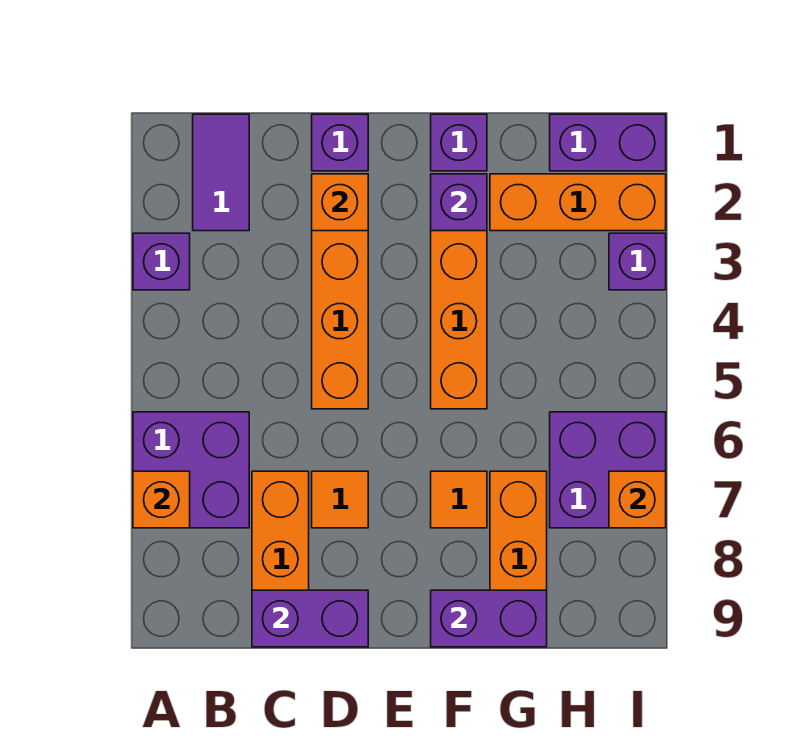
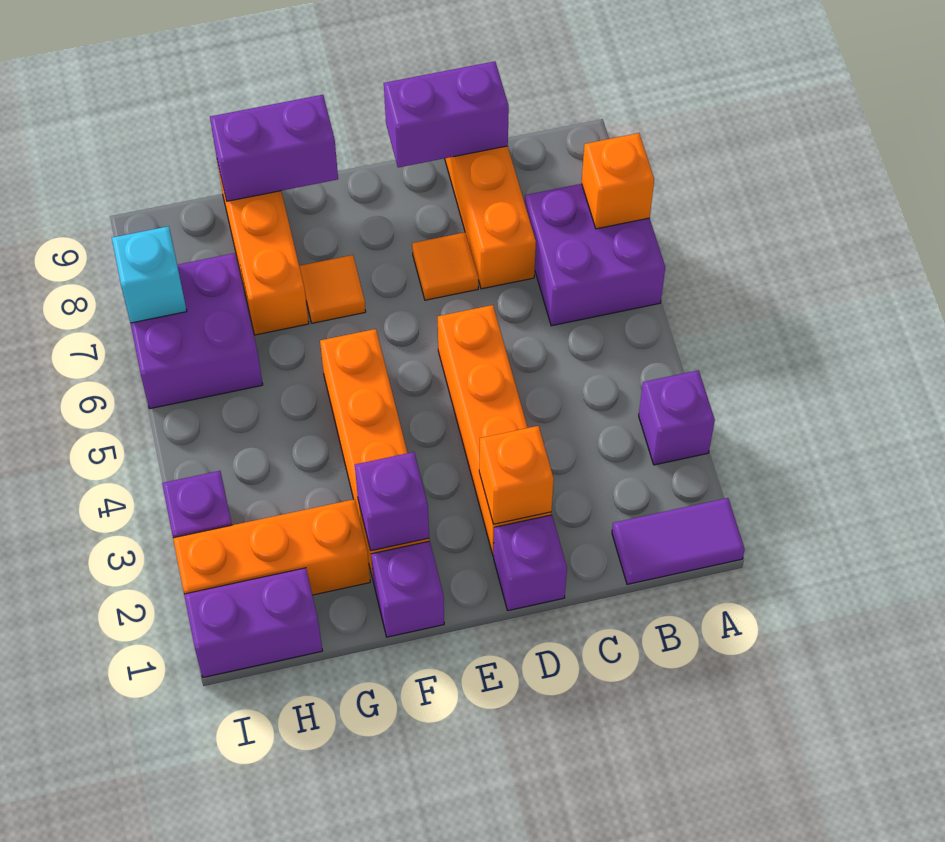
purple 1x2 tile [193,114,249,231] -> purple 1x2 tile turned to [612,498,745,584]
orange 1x1 brick [609,471,666,528] -> cyan 1x1 brick [112,226,187,323]

